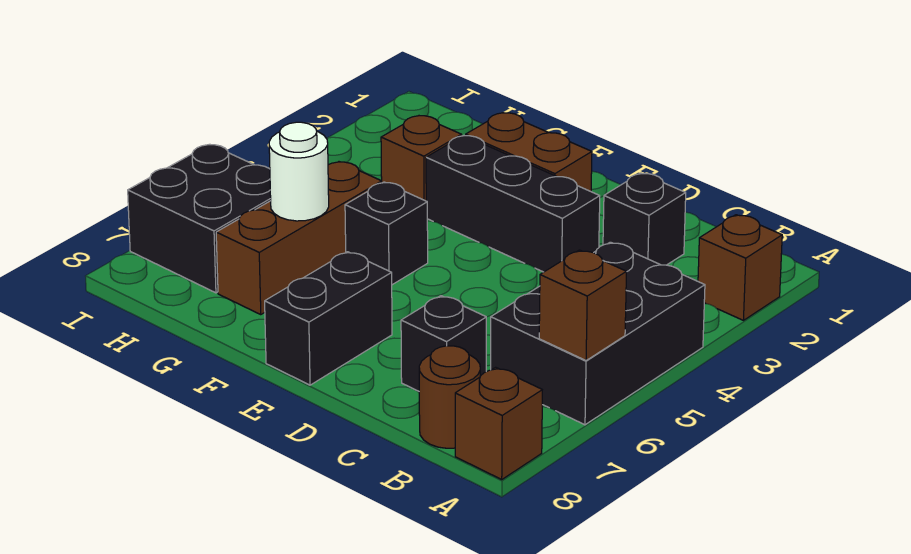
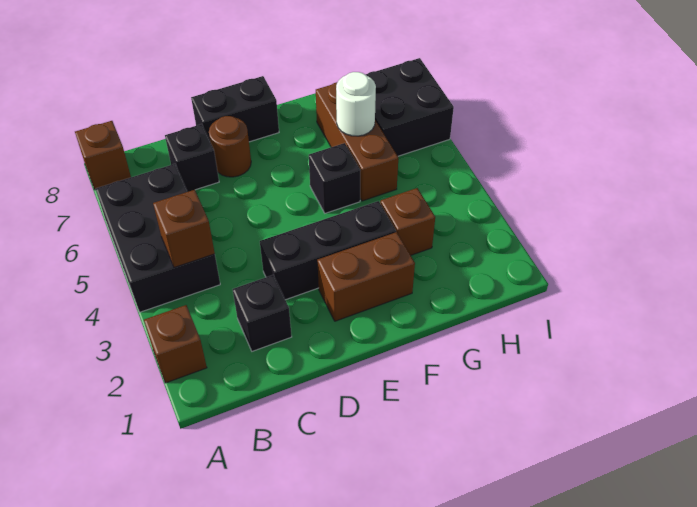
brown 1x1 brick [539,250,626,361] -> brown 1x1 brick moved to [153,190,215,268]
brown 1x1 round brick [419,346,480,448] -> brown 1x1 round brick moved to [209,116,251,177]
black 1x2 brick [265,252,392,385] -> black 1x2 brick turned to [191,76,279,142]

